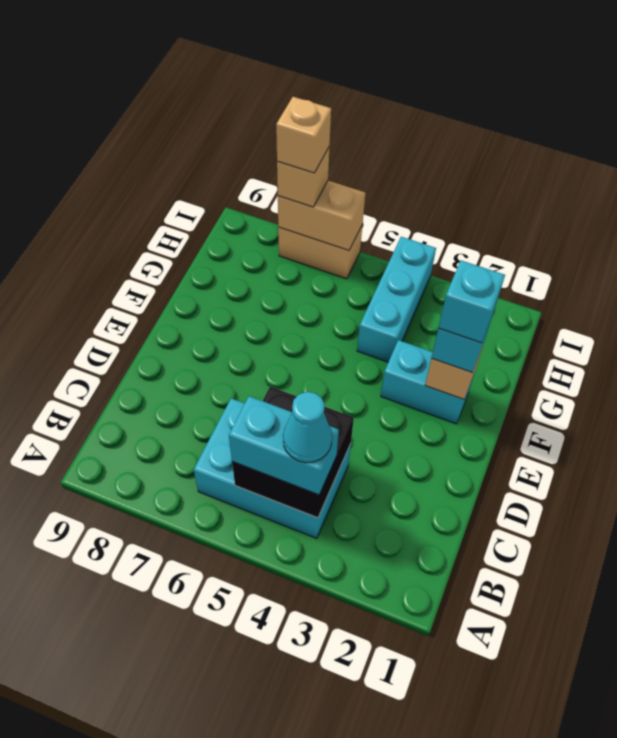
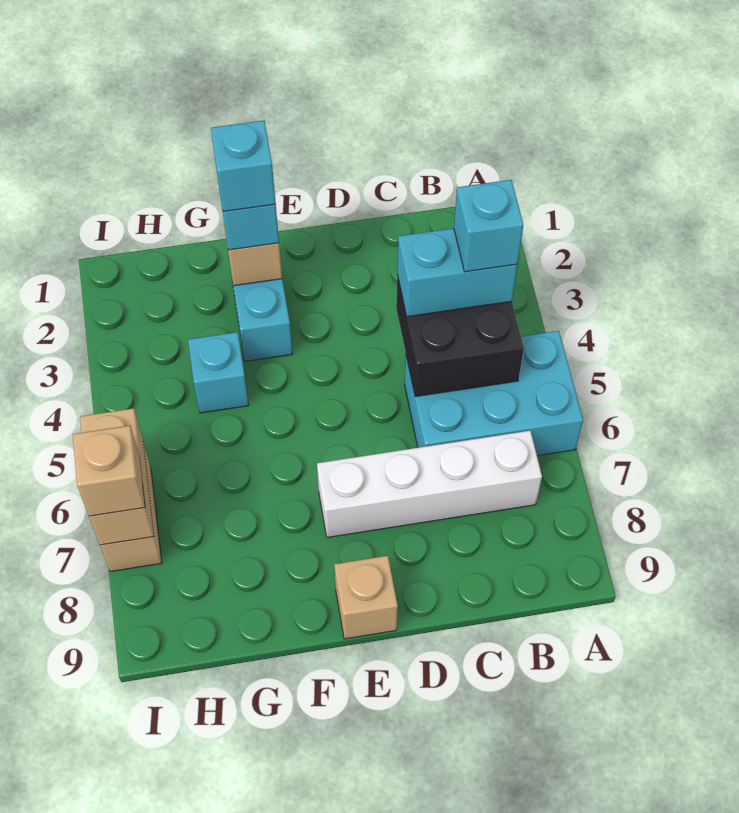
cyan 2x3 brick [194,398,351,538] -> cyan 2x3 brick turned to [405,331,583,456]
cyan 1x2 brick [229,396,339,495] -> cyan 1x2 brick turned to [397,228,517,317]
cyan 1x1 cone [283,392,332,463] -> cyan 1x1 brick [454,180,524,272]
none -> white 1x4 brick [317,431,542,537]
cyan 1x3 brick [357,237,436,362] -> cyan 1x1 brick [188,332,249,413]
tan 1x1 brick [276,97,331,173] -> tan 1x1 brick moved to [334,556,398,639]

